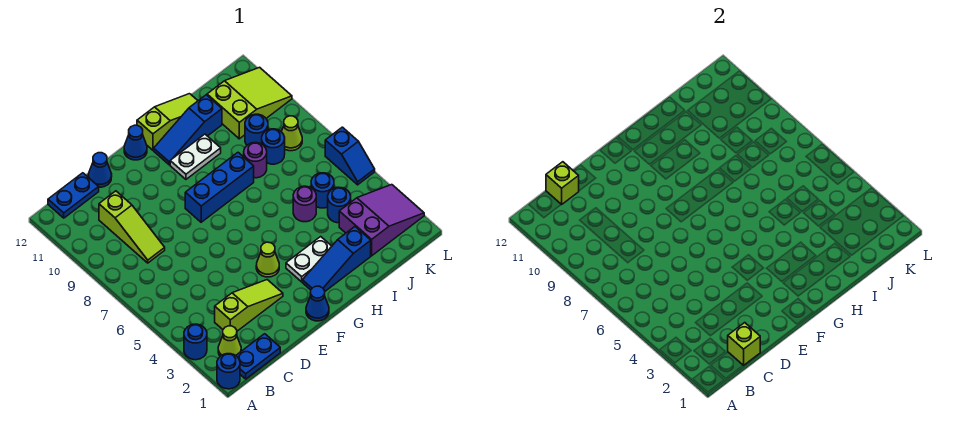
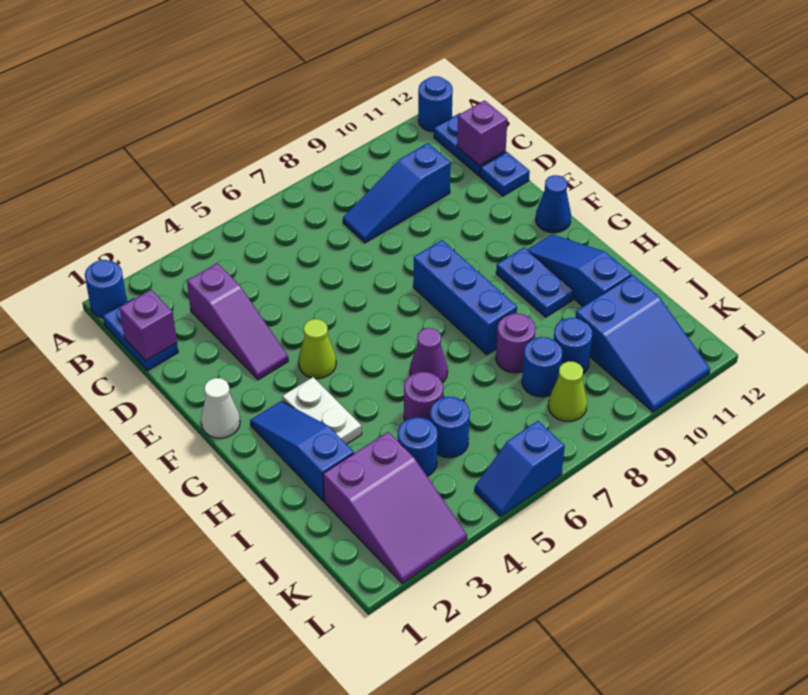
blue 1x1 round brick [184,324,207,360] -> blue 1x1 round brick moved to [418,76,453,132]
lime 1x1 cone [218,326,241,356] -> none
lime 1x1 brick [728,323,760,365] -> purple 1x1 brick [119,290,177,361]
lime 1x3 slope [215,280,283,331] -> purple 1x3 slope [187,263,288,380]
lime 1x3 slope [99,191,165,263] -> blue 1x3 slope [343,143,451,243]
lime 1x1 brick [546,162,579,205] -> purple 1x1 brick [457,100,507,166]
blue 1x1 cone [89,153,112,187] -> blue 1x1 plate [480,152,530,196]
blue 1x1 cone [306,286,329,321] -> white 1x1 cone [201,378,240,438]
white 1x2 plate [170,134,221,179] -> blue 1x2 plate [496,248,574,317]
lime 1x3 slope [137,94,198,150] -> none
none -> purple 1x1 cone [410,328,448,383]
lime 2x3 slope [207,67,292,139] -> blue 2x3 slope [575,275,710,412]

